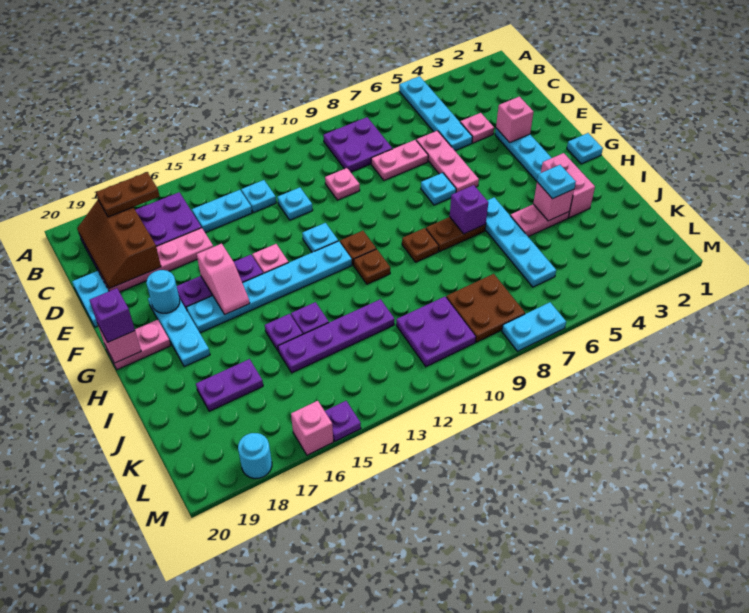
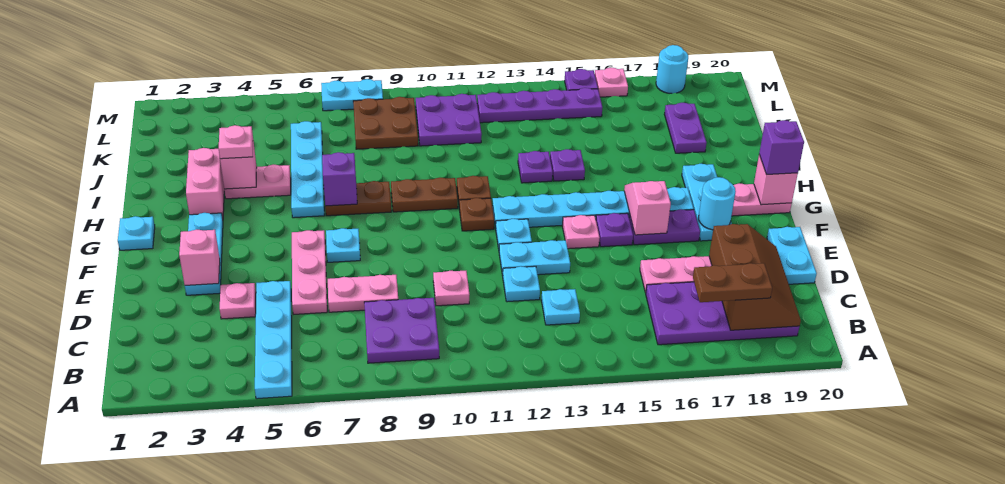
cyan 1x2 plate [192,190,252,233] -> cyan 1x2 plate moved to [499,240,570,276]
brown 1x1 plate [402,228,439,262] -> brown 1x2 plate [391,178,458,212]
cyan 1x1 plate [537,165,576,199] -> pink 1x1 plate [219,125,253,159]
purple 1x1 plate [265,314,303,351] -> purple 1x1 plate moved to [518,151,553,183]
purple 1x4 plate [278,299,395,373] -> purple 1x4 plate moved to [477,88,603,123]
purple 1x2 plate [196,359,263,411] -> purple 1x2 plate turned to [664,103,707,153]
pink 1x1 brick [291,401,333,455] -> pink 1x1 plate [595,68,628,97]

